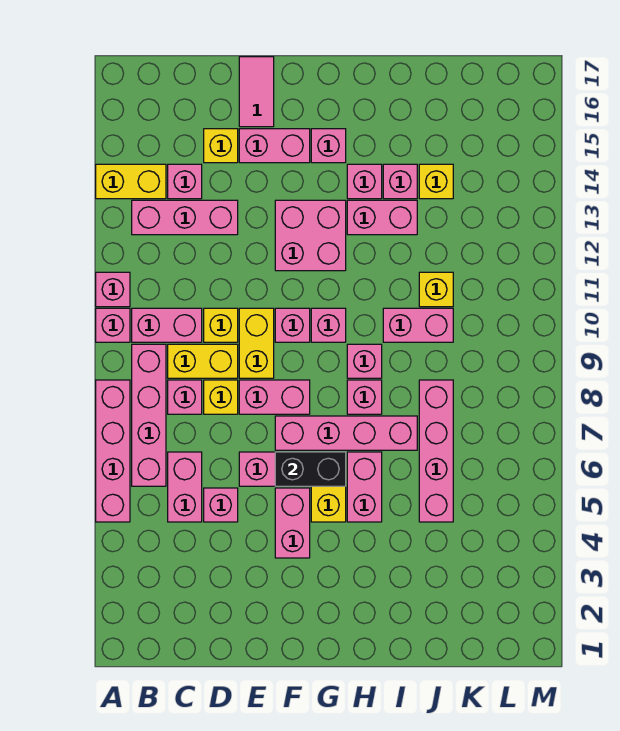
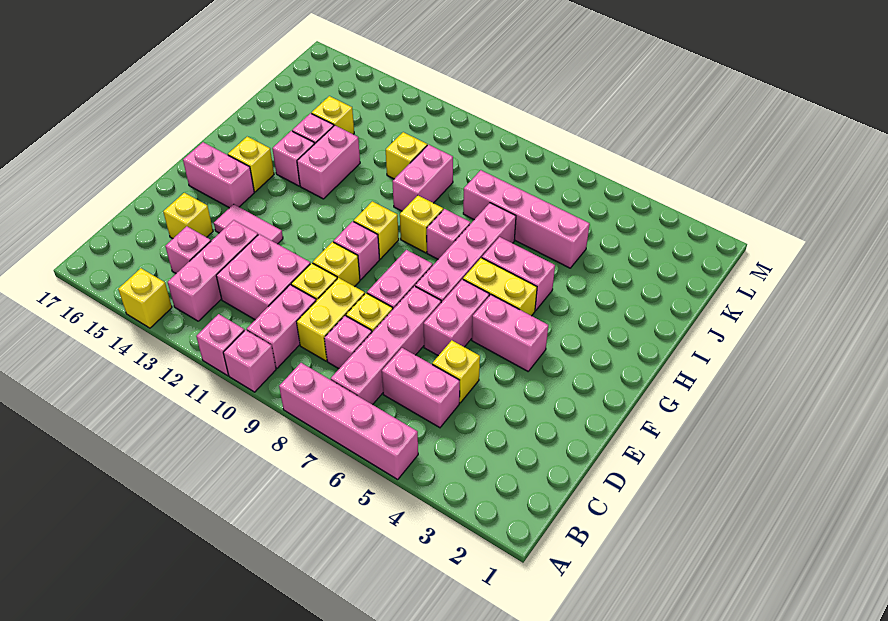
yellow 1x2 brick [96,164,166,199] -> yellow 1x1 brick [118,268,172,328]
pink 1x4 brick [132,344,166,486] -> pink 1x4 brick turned to [331,286,441,405]
pink 1x1 brick [204,488,238,522] -> yellow 1x1 brick [432,340,480,403]
yellow 1x2 brick [239,308,274,378] -> yellow 1x1 brick [313,242,360,287]
pink 1x2 brick [239,129,310,163] -> pink 1x2 brick turned to [183,142,254,208]
pink 1x2 tile [239,57,274,127] -> pink 1x2 tile moved to [214,204,283,244]
black 1x2 brick [275,452,346,486] -> none
pink 2x2 brick [275,200,346,271] -> pink 2x2 brick moved to [216,234,310,320]
pink 1x1 brick [311,308,346,342] -> yellow 1x1 brick [354,201,399,259]
pink 1x1 brick [311,129,346,163] -> yellow 1x1 brick [228,137,274,192]
pink 1x1 brick [347,344,382,378] -> yellow 1x1 brick [400,195,443,253]

